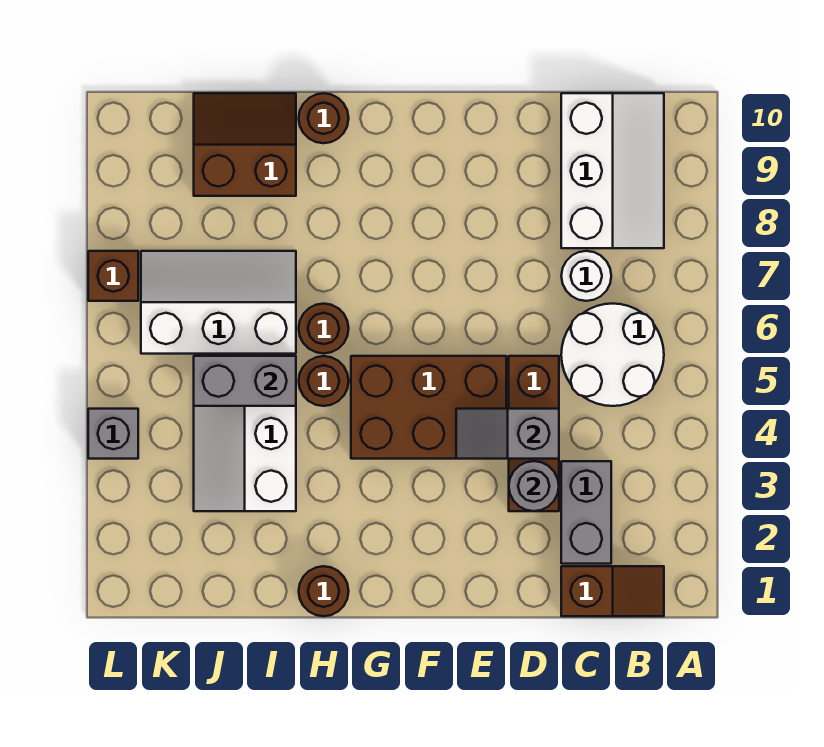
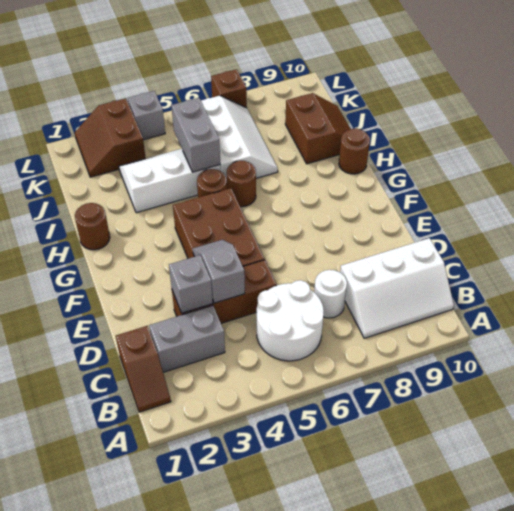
grey 1x1 round brick [509,461,559,511] -> grey 1x1 brick [169,255,213,313]
none -> brown 2x2 slope [75,98,146,177]

